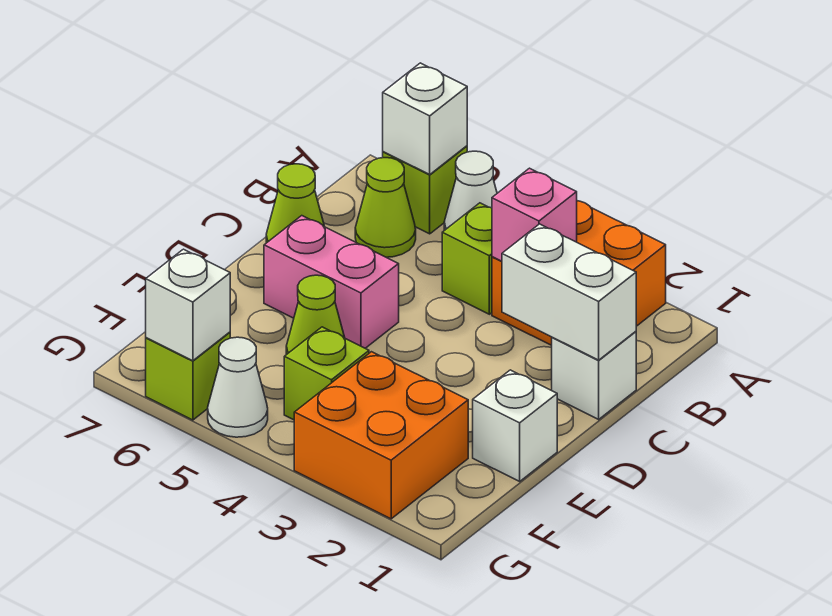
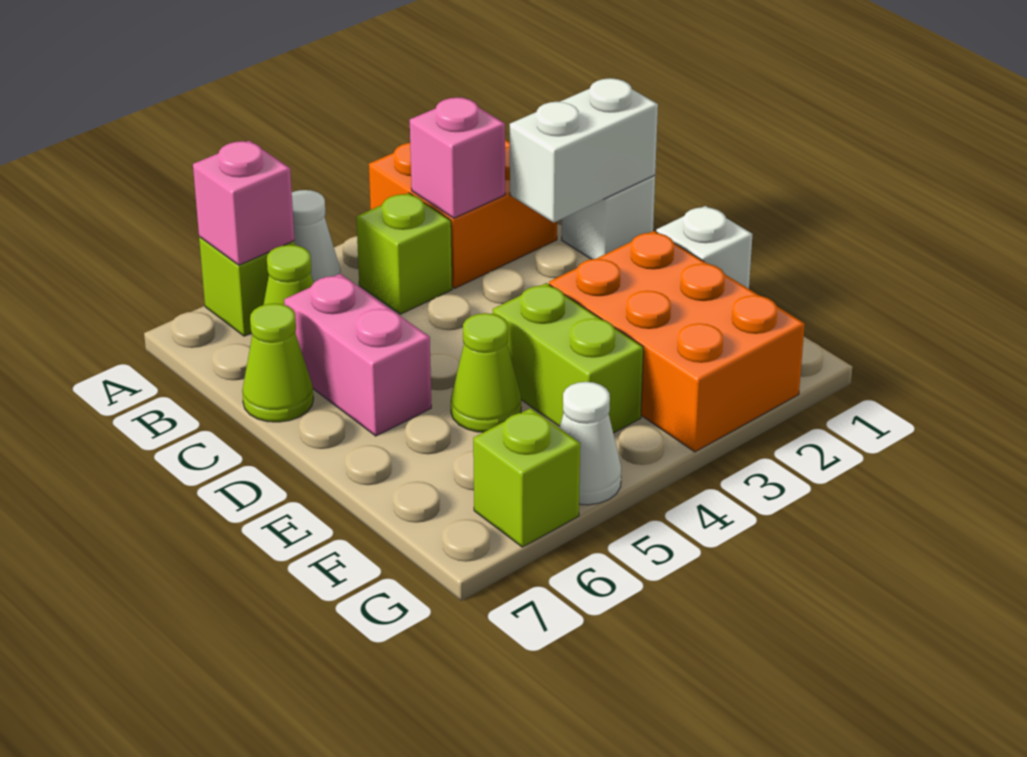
white 1x1 brick [383,63,467,174] -> pink 1x1 brick [193,141,294,265]
pink 1x2 brick [264,216,399,348] -> pink 1x2 brick turned to [284,274,431,436]
orange 2x2 brick [294,352,468,519] -> orange 2x3 brick [549,231,805,452]
lime 1x1 brick [284,327,369,420] -> lime 1x2 brick [493,283,643,433]
white 1x1 brick [146,249,230,361] -> none

